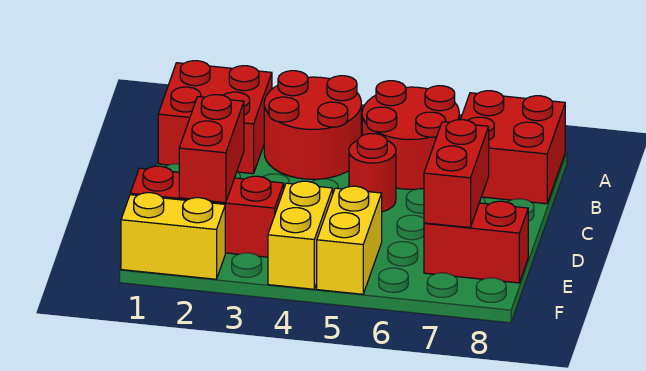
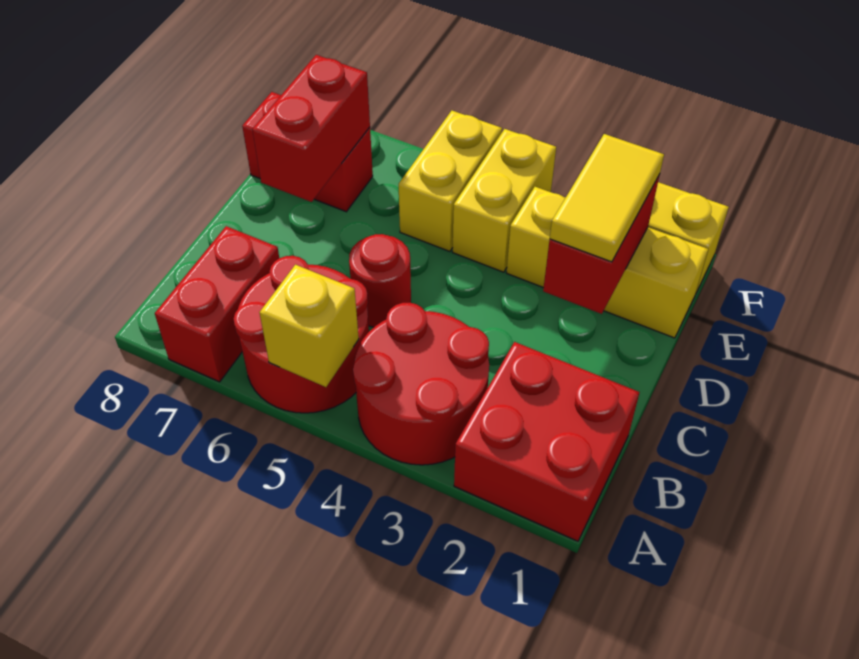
none -> yellow 1x1 brick [260,265,359,387]
red 2x2 brick [461,91,565,204] -> red 1x2 brick [155,226,279,382]
none -> yellow 1x2 tile [550,134,664,262]
red 1x3 brick [130,166,284,257] -> yellow 1x3 brick [506,187,708,338]

